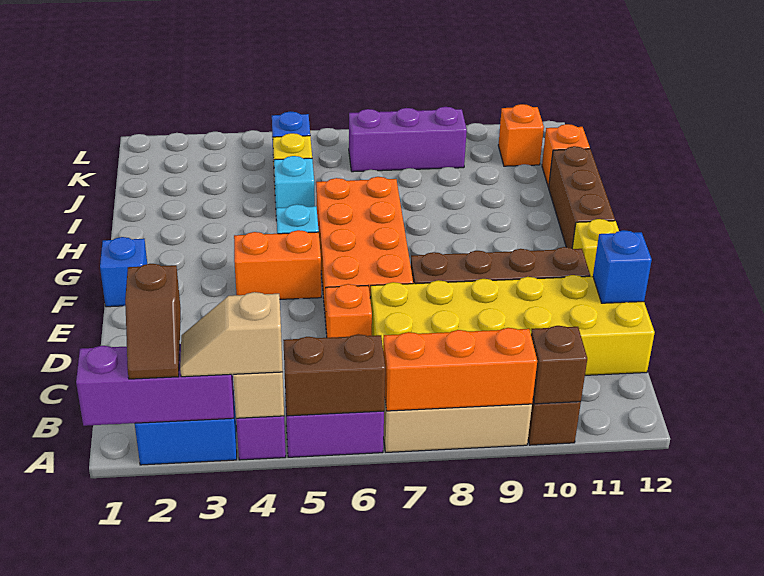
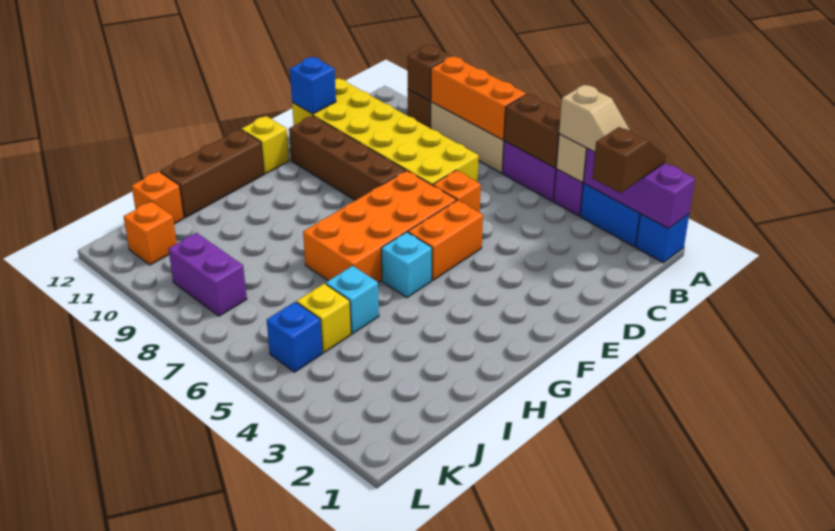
blue 1x1 brick [100,237,147,307] -> blue 1x1 brick moved to [636,214,689,263]
orange 1x2 brick [234,230,321,299] -> orange 1x2 brick turned to [408,200,483,280]
purple 1x3 brick [349,107,467,172] -> purple 1x2 brick [168,233,247,316]

